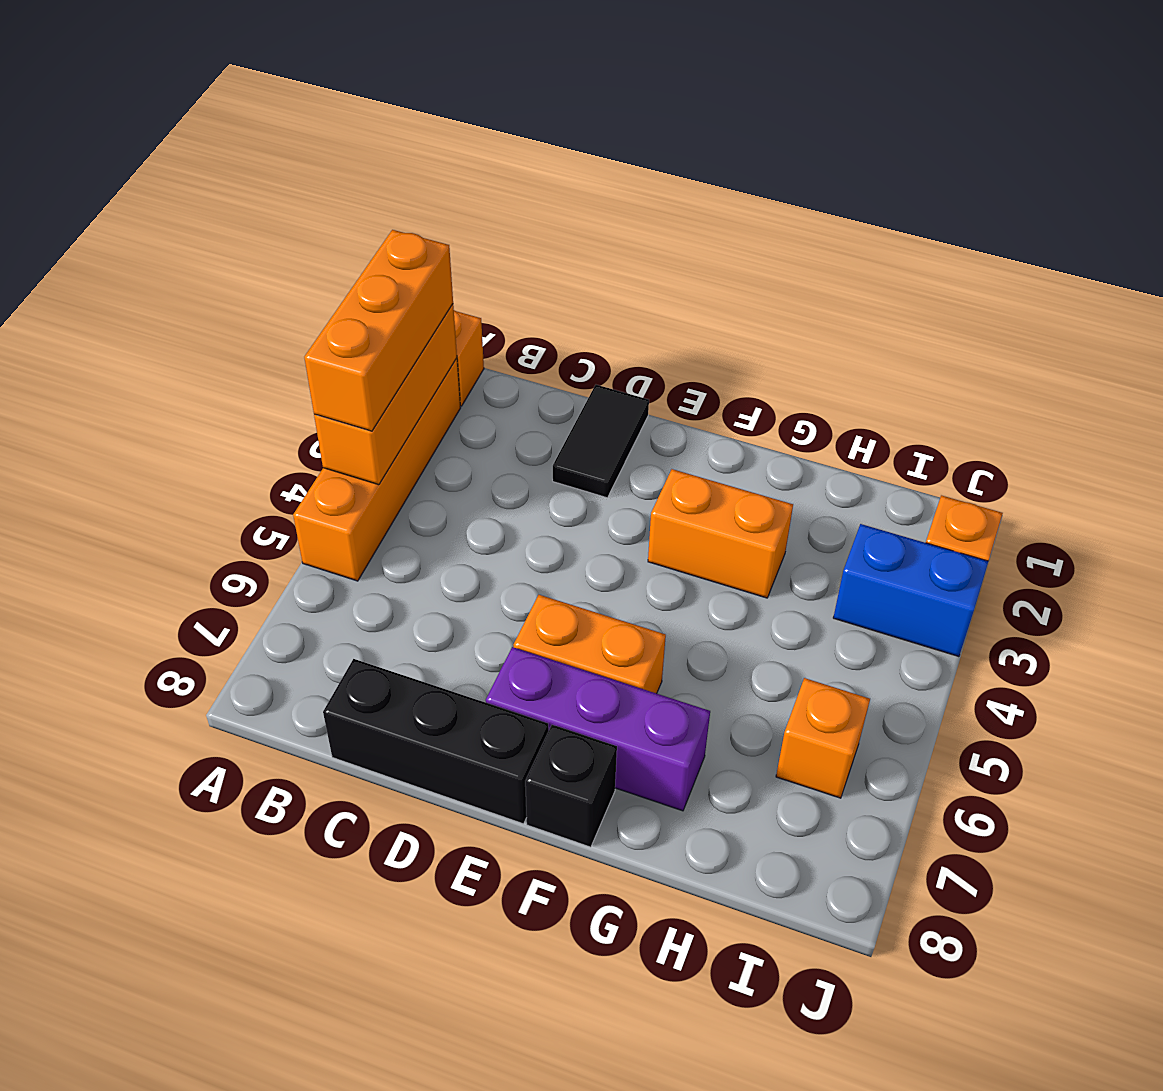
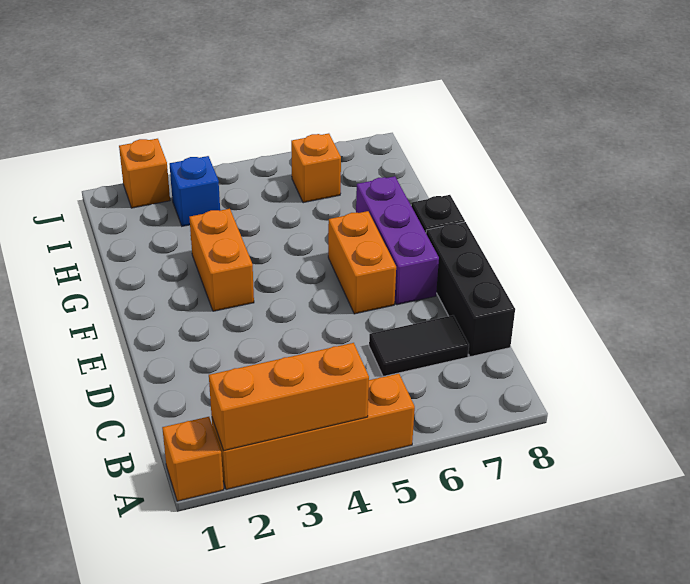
orange 1x3 brick [304,230,453,431] -> none
black 1x2 tile [553,385,649,498] -> black 1x2 tile moved to [369,315,469,376]
blue 1x2 brick [833,524,988,657] -> blue 1x1 brick [169,156,220,226]

